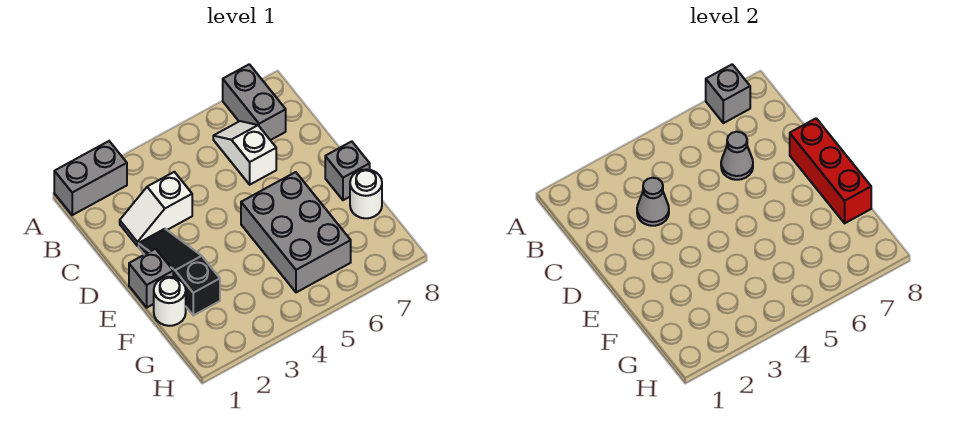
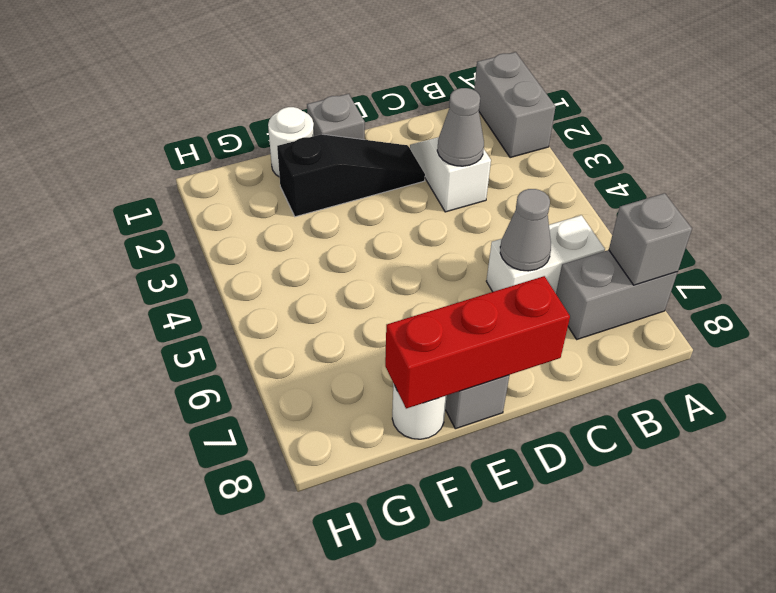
white 1x2 slope [213,121,276,185] -> white 1x2 brick [486,215,605,293]
grey 2x3 brick [241,172,351,292] -> none

